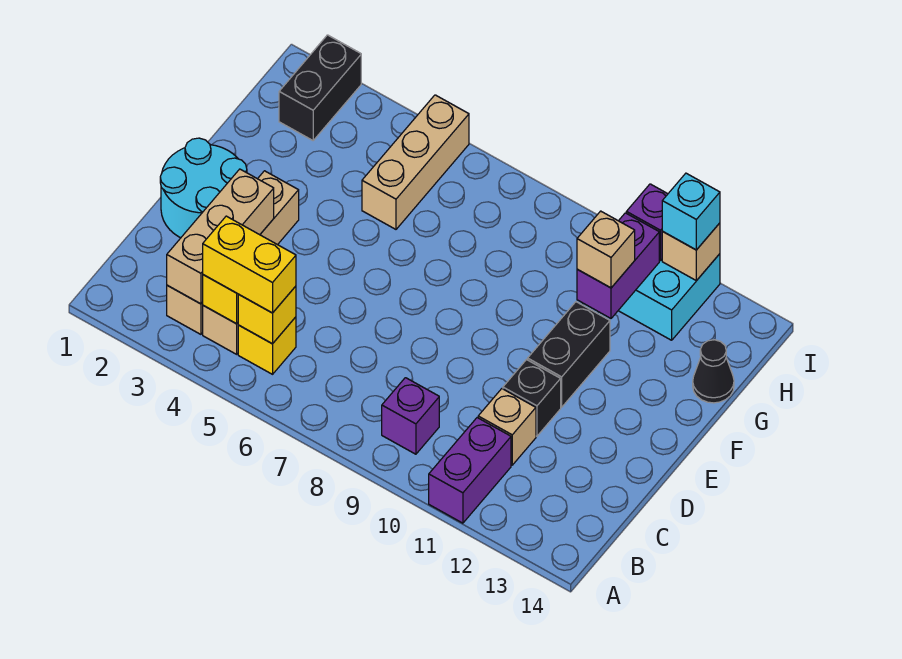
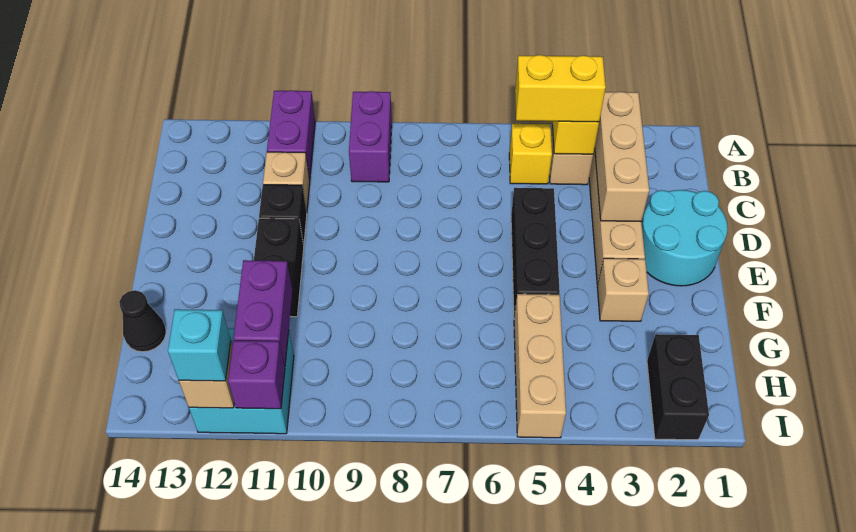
yellow 1x1 brick [238,286,296,344] -> none
purple 1x1 brick [382,378,439,454] -> purple 1x2 brick [349,91,392,182]
none -> black 1x3 brick [511,188,560,317]
tan 1x1 brick [577,211,635,288] -> tan 1x1 brick moved to [597,258,649,321]

